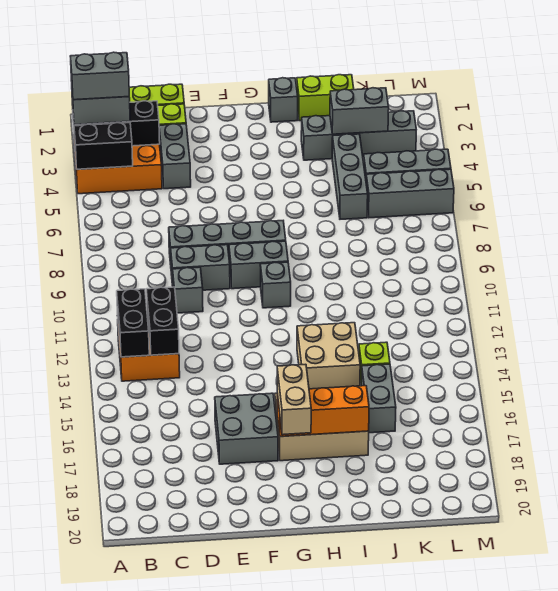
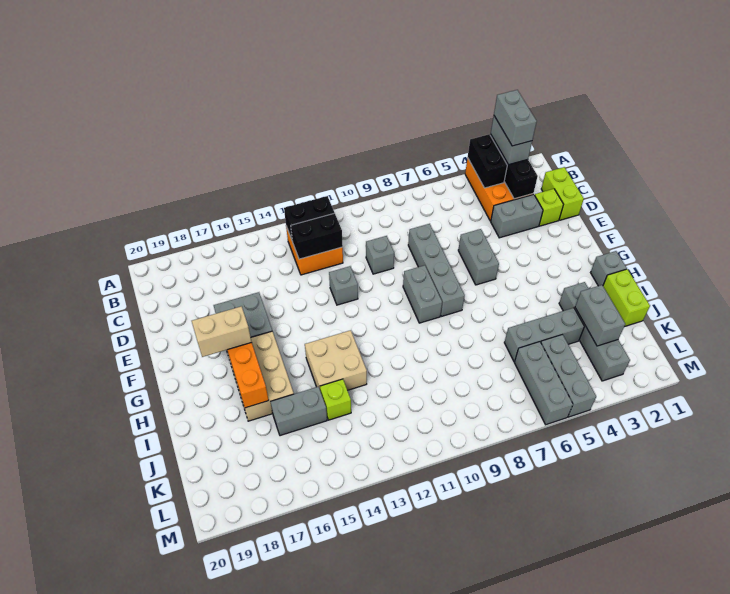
grey 1x2 brick [171,245,230,290] -> grey 1x2 brick moved to [458,229,499,285]
grey 1x1 brick [260,262,291,308] -> grey 1x1 brick moved to [329,266,358,305]

